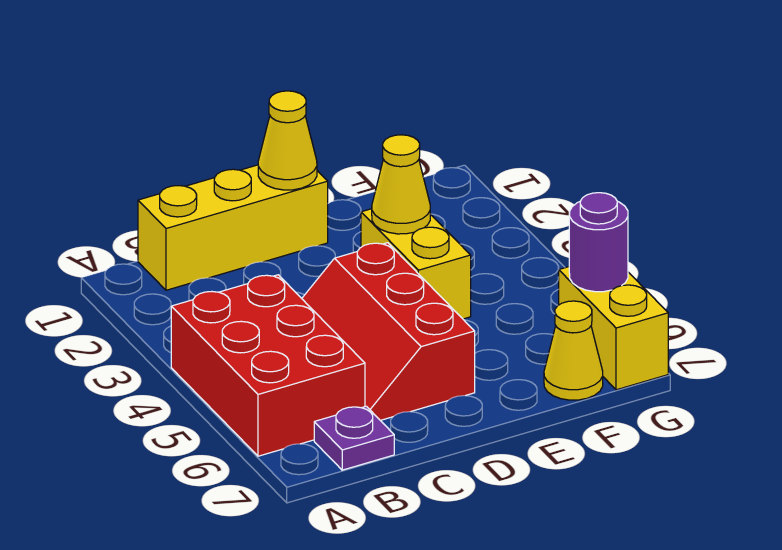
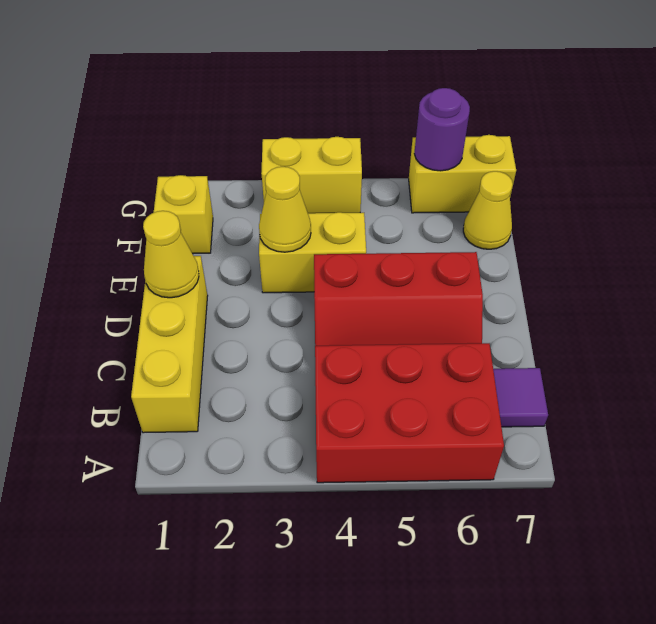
purple 1x1 plate [314,406,394,470] -> purple 1x1 tile [493,368,548,427]
none -> yellow 1x1 brick [154,175,213,254]
none -> yellow 1x2 brick [261,137,362,213]

